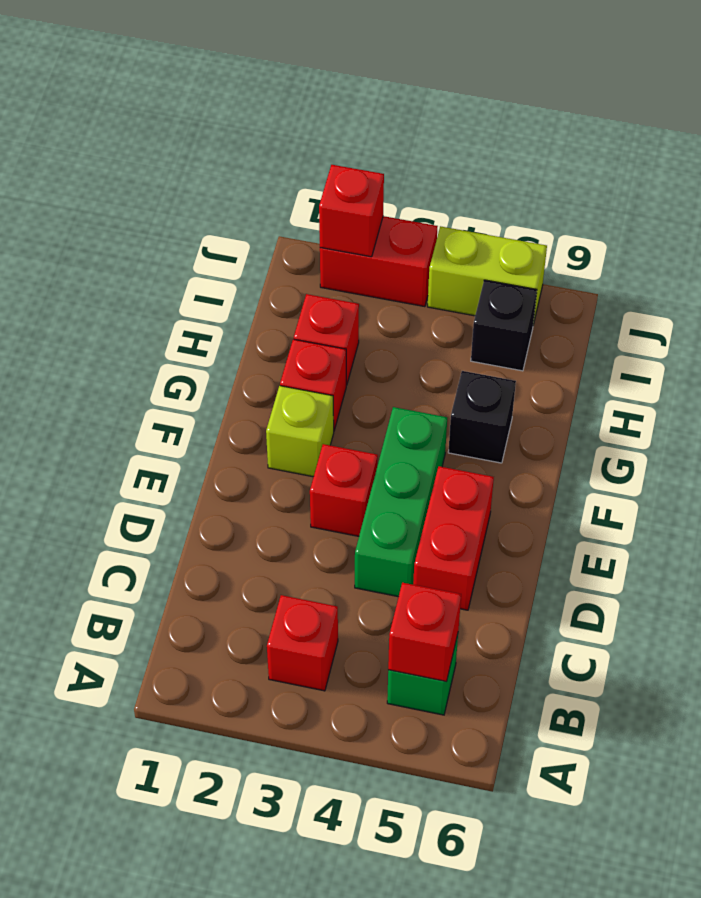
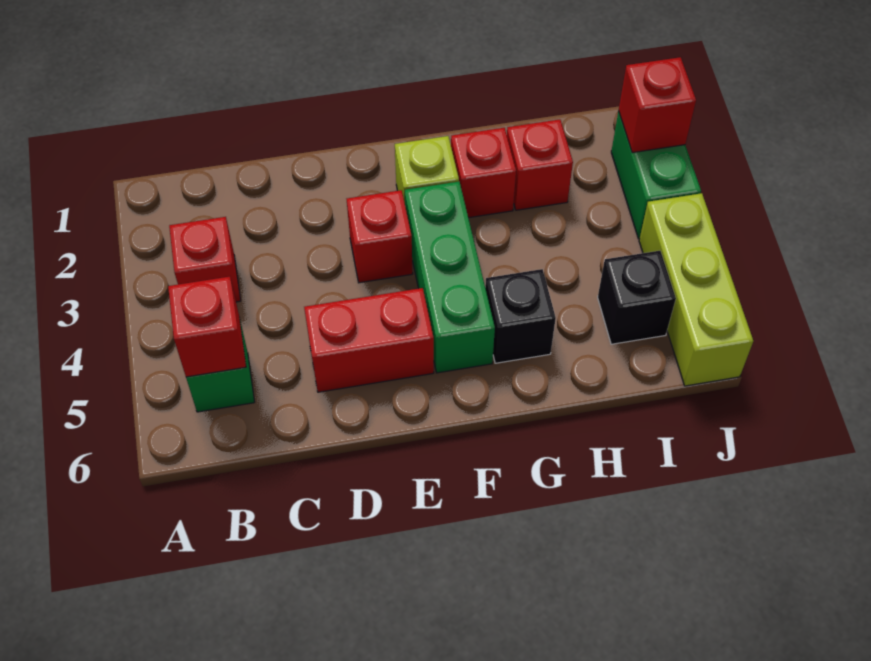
green 1x3 brick [355,407,447,597] -> green 1x3 brick turned to [405,182,495,373]
red 1x2 brick [320,216,438,307] -> green 1x2 brick [611,111,701,239]
lime 1x2 brick [428,226,547,325] -> lime 1x3 brick [639,193,753,386]

